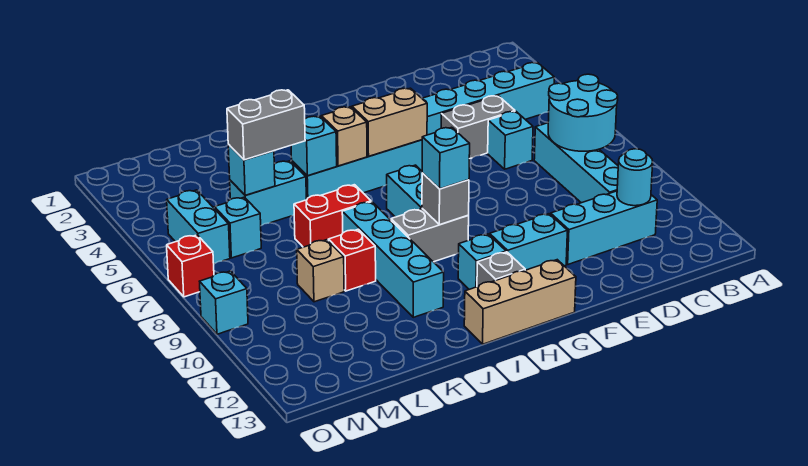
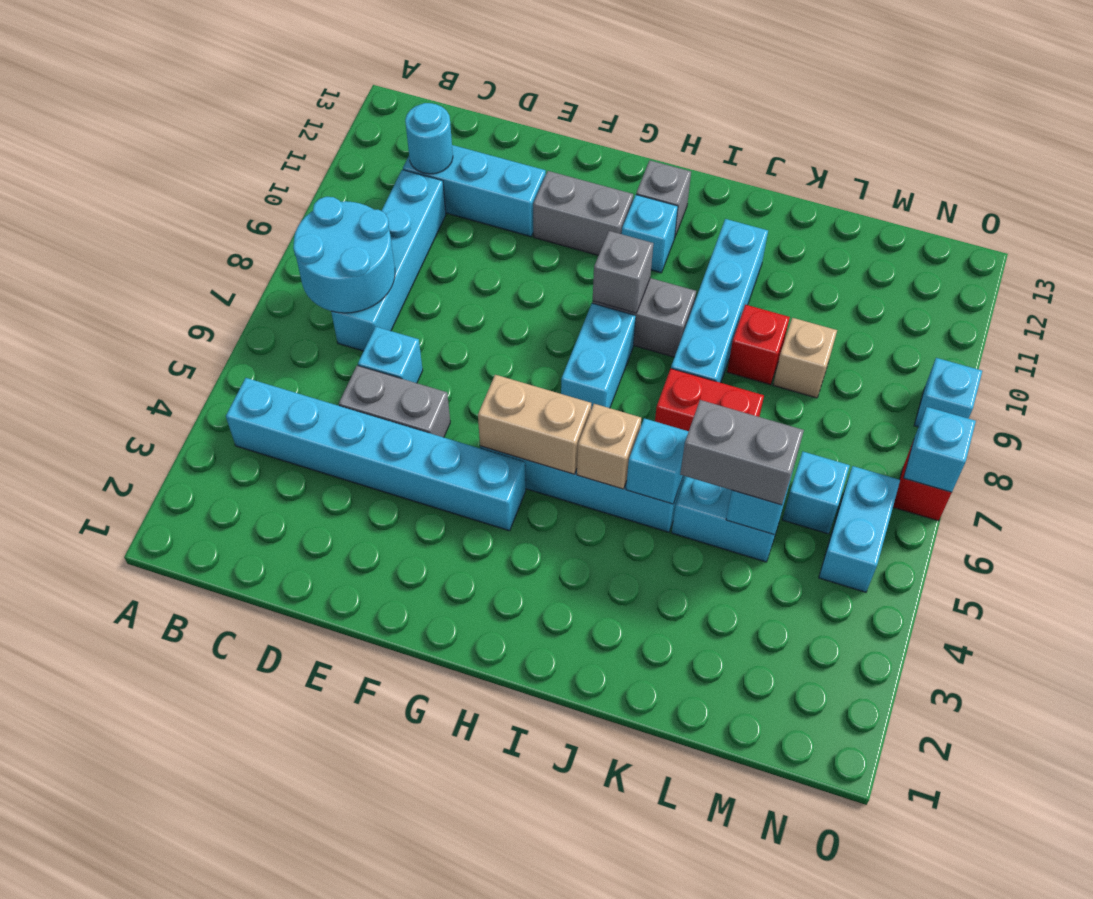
cyan 1x2 brick [490,214,567,270] -> grey 1x2 brick [533,171,633,255]
tan 1x3 brick [464,260,576,344] -> none
cyan 1x1 brick [422,127,470,189] -> cyan 1x1 brick moved to [904,407,976,493]

